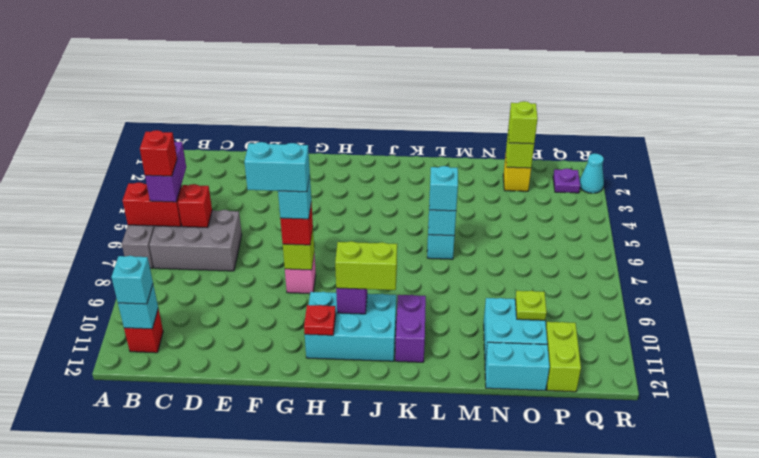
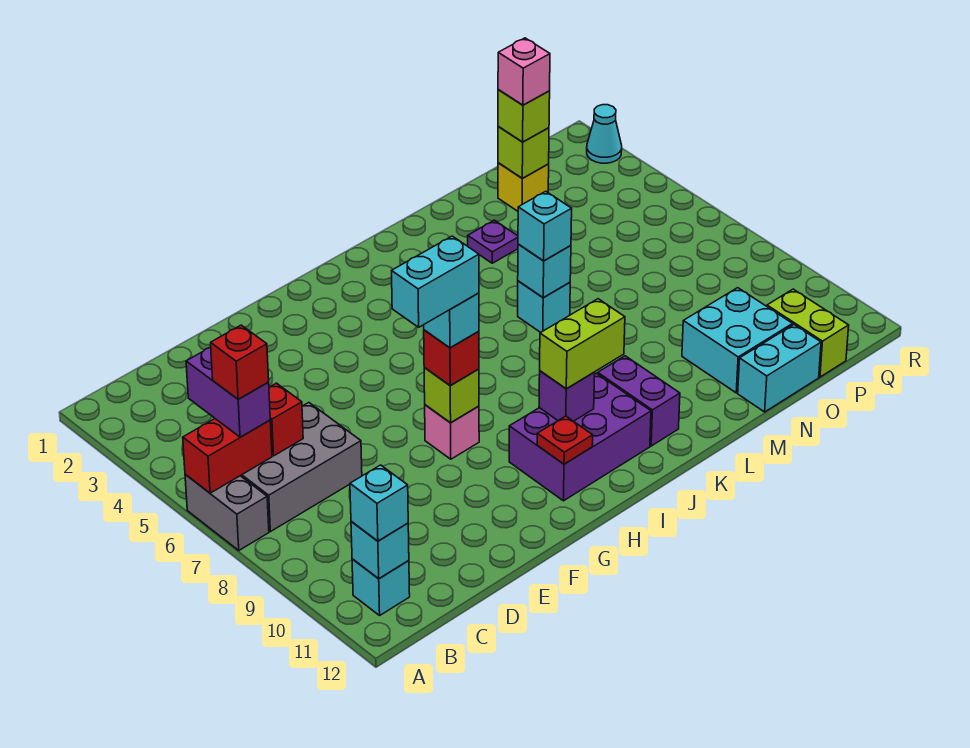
red 1x1 brick [124,309,163,353] -> cyan 1x1 brick [352,559,410,615]
cyan 2x3 brick [305,292,396,361] -> purple 2x3 brick [509,373,651,501]
none -> pink 1x1 brick [498,38,550,105]
lime 1x1 plate [515,291,547,320] -> none
purple 1x1 plate [553,168,580,193] -> purple 1x1 plate moved to [468,220,518,263]

